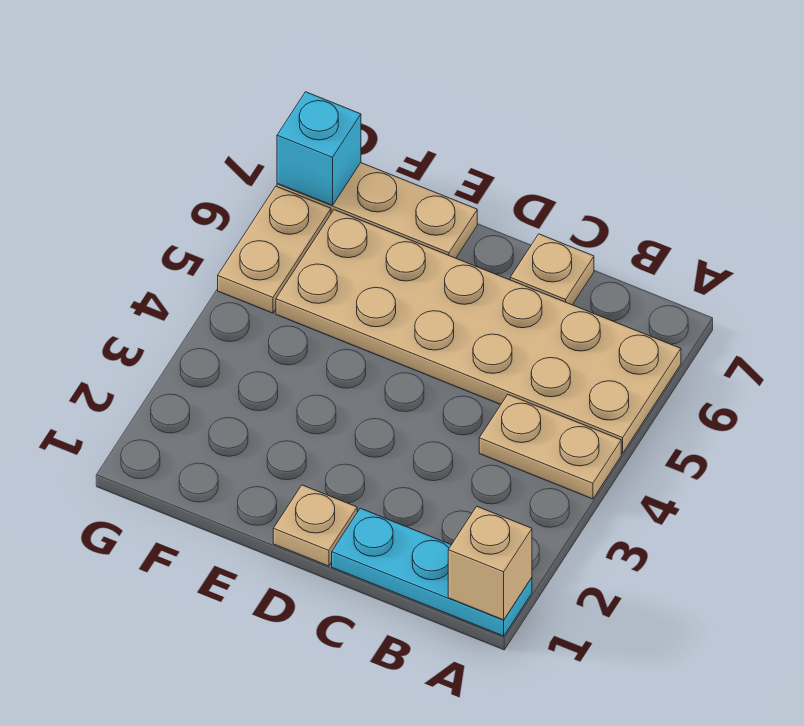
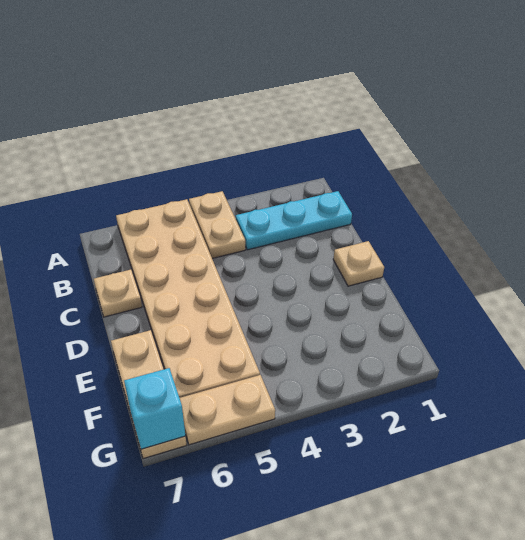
cyan 1x3 plate [332,508,532,636] -> cyan 1x3 plate turned to [236,191,352,250]
tan 1x1 brick [448,506,532,620] -> none

